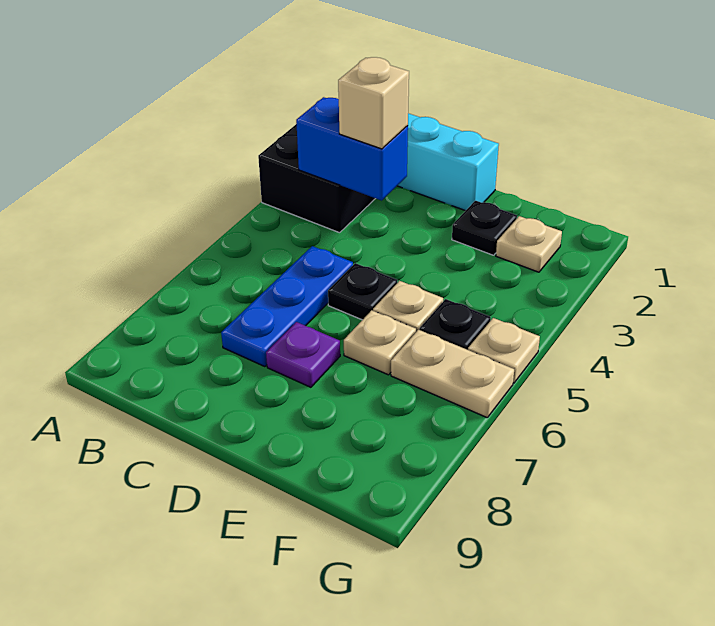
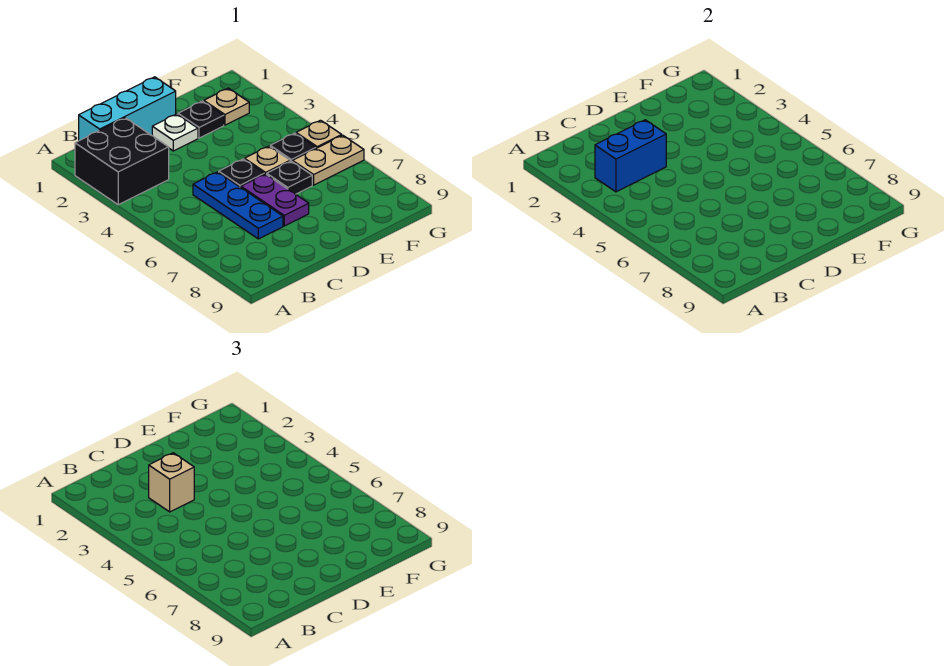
none -> white 1x1 plate [152,114,198,151]
purple 1x1 plate [266,322,340,387] -> purple 1x2 plate [241,174,309,226]
tan 1x1 plate [344,310,416,375] -> black 1x1 plate [267,161,312,194]

